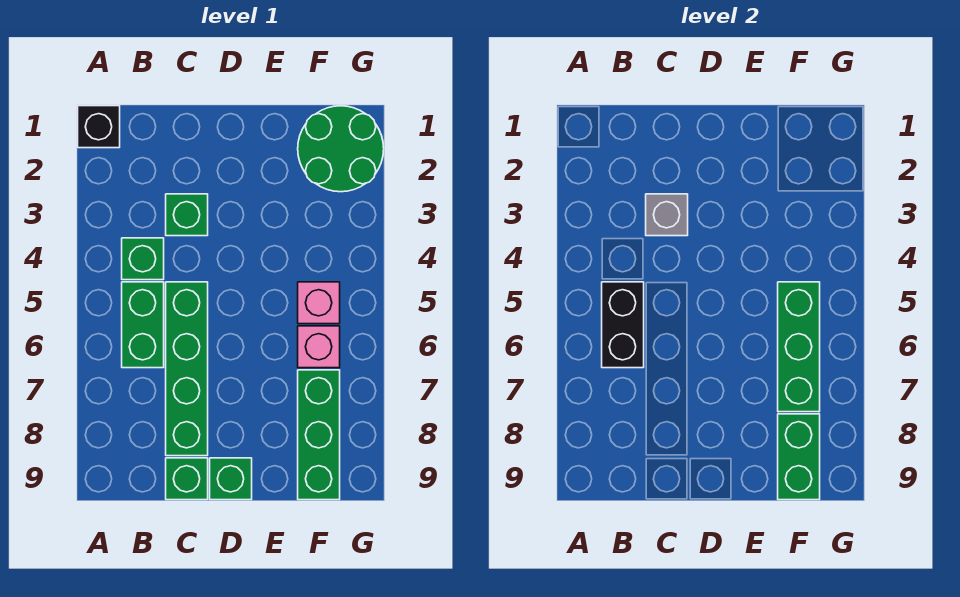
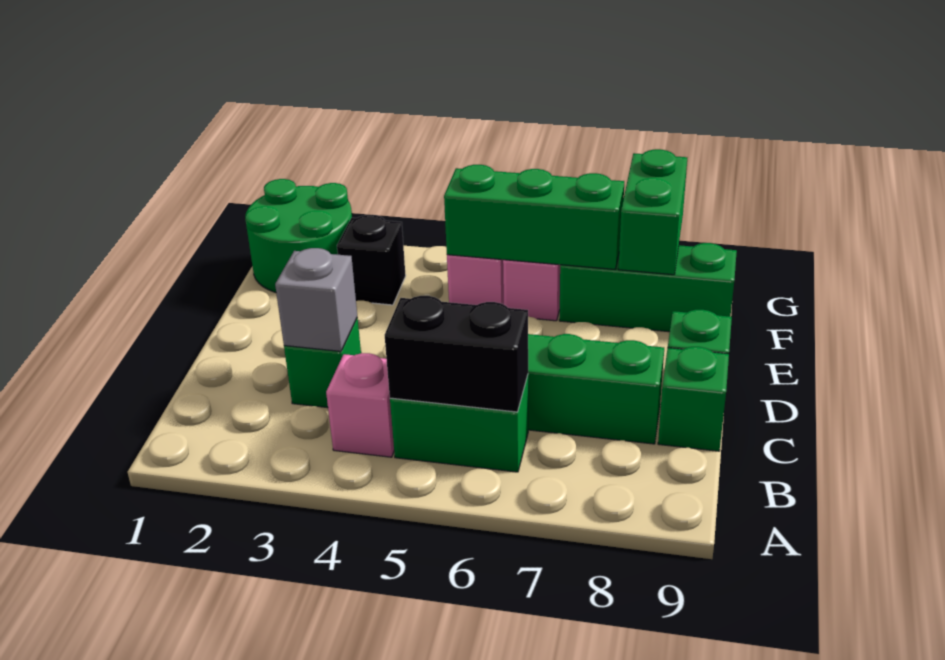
black 1x1 brick [78,106,120,148] -> black 1x1 brick moved to [337,215,406,305]
green 1x1 brick [122,238,164,280] -> pink 1x1 brick [326,353,394,457]
green 1x2 brick [778,414,820,500] -> green 1x2 brick turned to [618,149,687,275]

